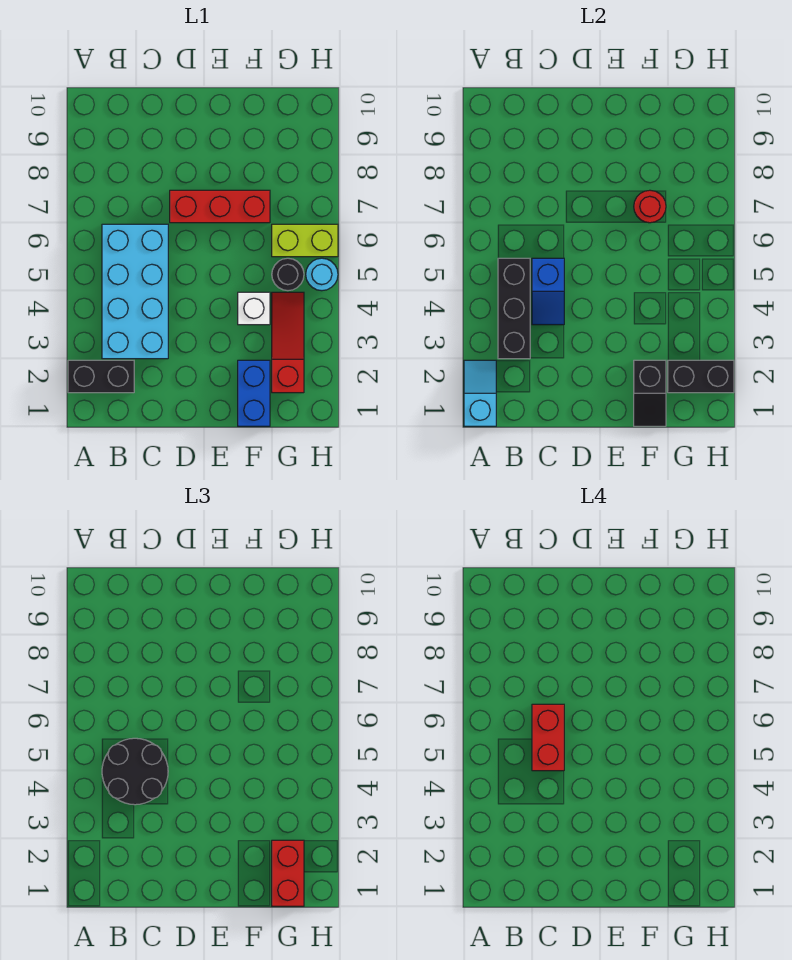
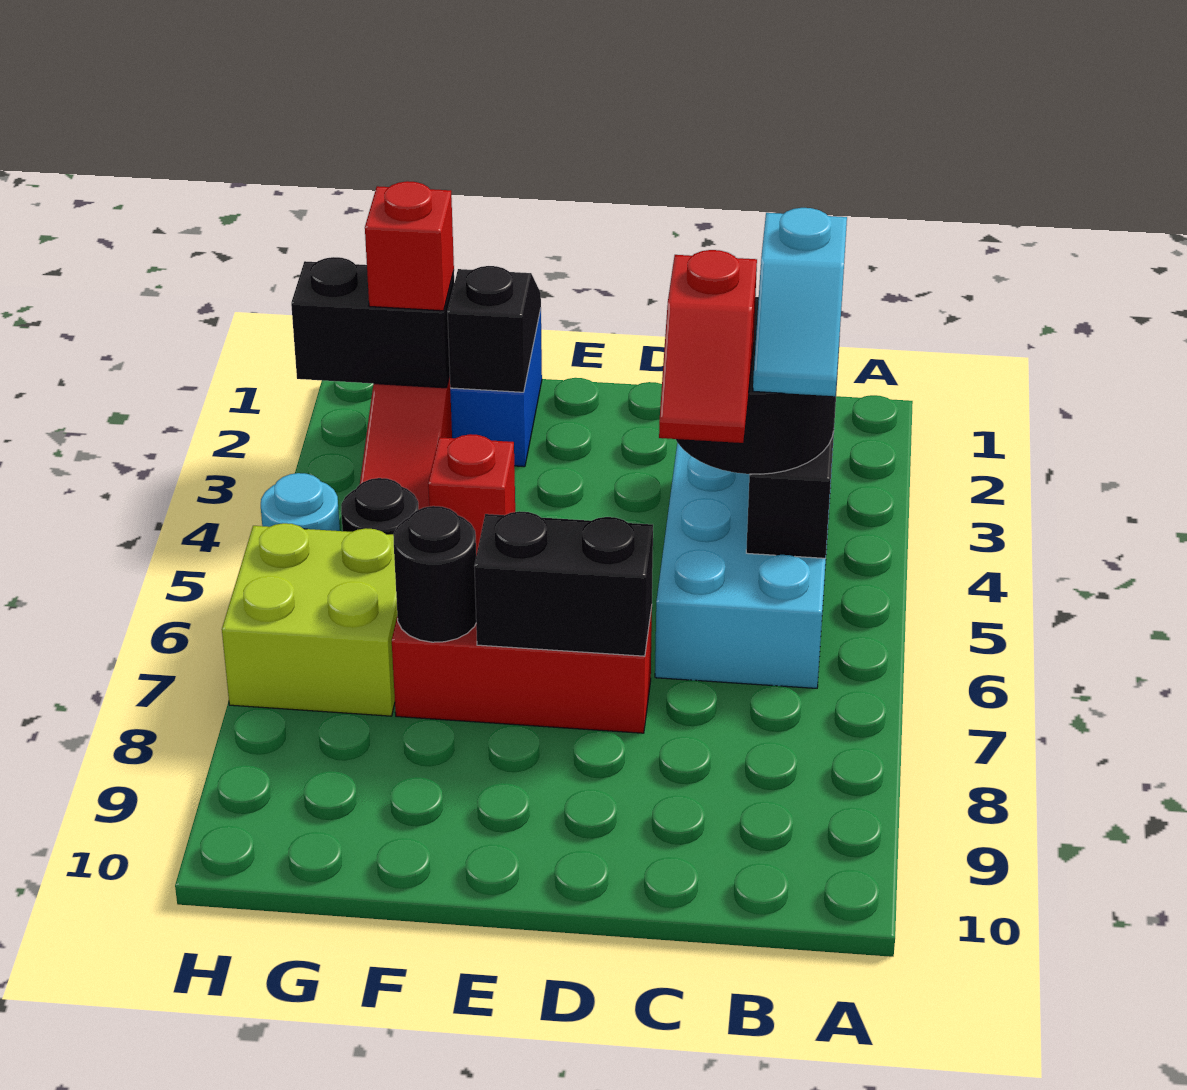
cyan 1x2 slope [464,360,496,426] -> cyan 1x2 slope moved to [753,208,847,396]
black 1x2 brick [68,360,134,393] -> black 1x2 brick moved to [474,511,653,656]
blue 1x2 slope [532,258,564,325] -> none
red 1x2 brick [532,704,564,771] -> red 1x2 slope [659,250,757,443]
white 1x1 brick [238,292,270,325] -> red 1x1 brick [428,434,515,556]
red 1x1 round brick [634,190,666,223] -> black 1x1 round brick [393,506,476,642]
red 1x2 brick [272,840,304,906] -> red 1x1 brick [365,181,454,311]
lime 1x2 brick [272,224,338,257] -> lime 2x2 brick [222,523,397,716]

